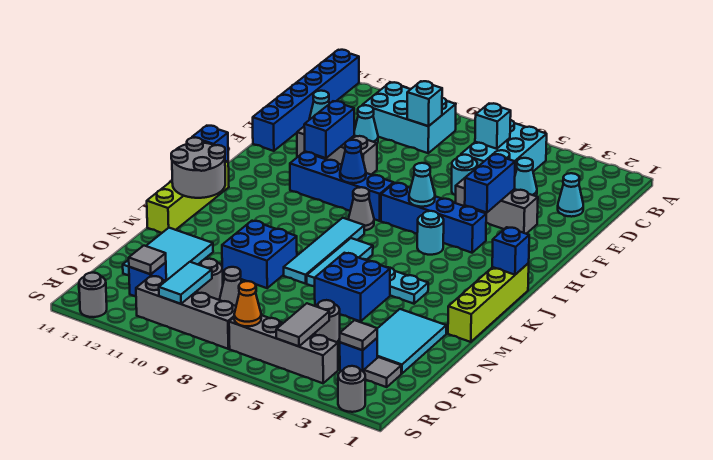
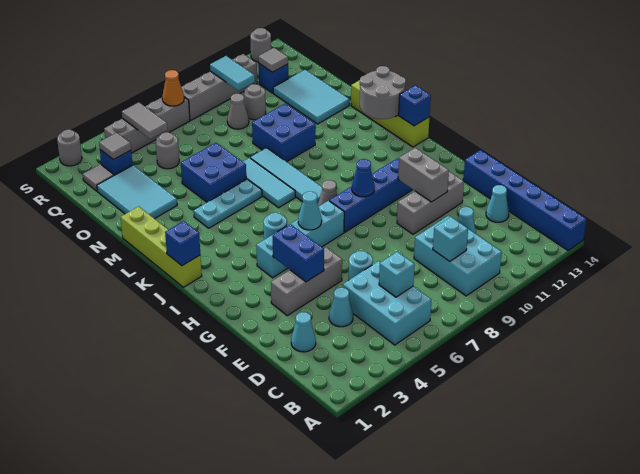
cyan 2x3 brick [362,82,456,153] -> cyan 2x3 brick turned to [414,216,502,296]
blue 1x2 brick [304,101,354,158] -> grey 1x2 brick [398,148,449,202]
blue 1x4 brick [381,183,486,253] -> cyan 1x4 brick [256,201,344,278]

